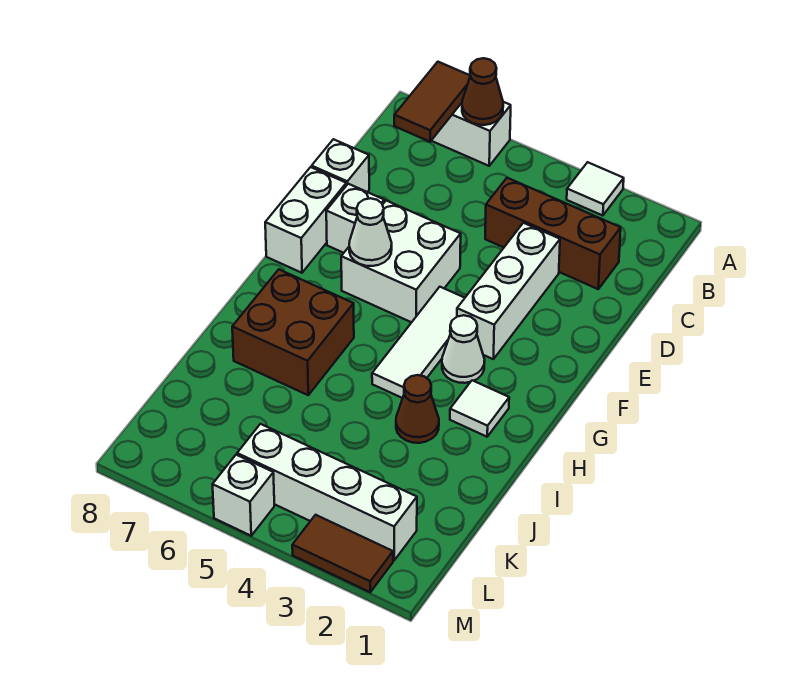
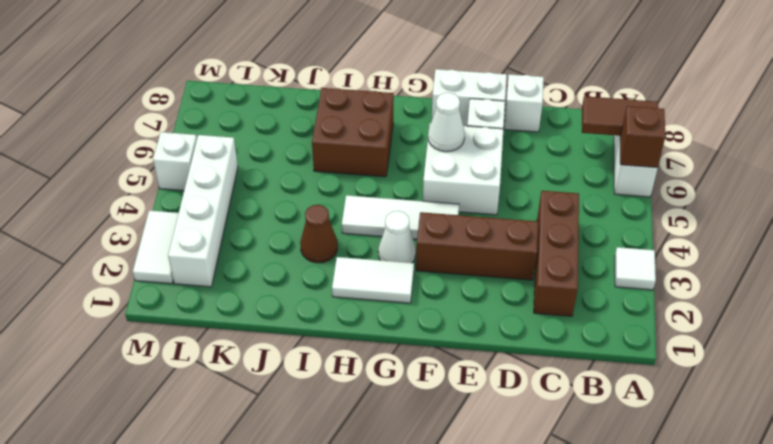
brown 1x1 cone [462,58,503,125] -> brown 1x1 brick [620,106,665,168]
white 1x3 brick [457,223,560,359] -> brown 1x3 brick [416,212,538,280]
white 1x1 tile [450,380,509,437] -> white 1x2 tile [332,257,414,303]
brown 1x2 tile [292,515,393,592] -> white 1x2 tile [133,210,179,284]

